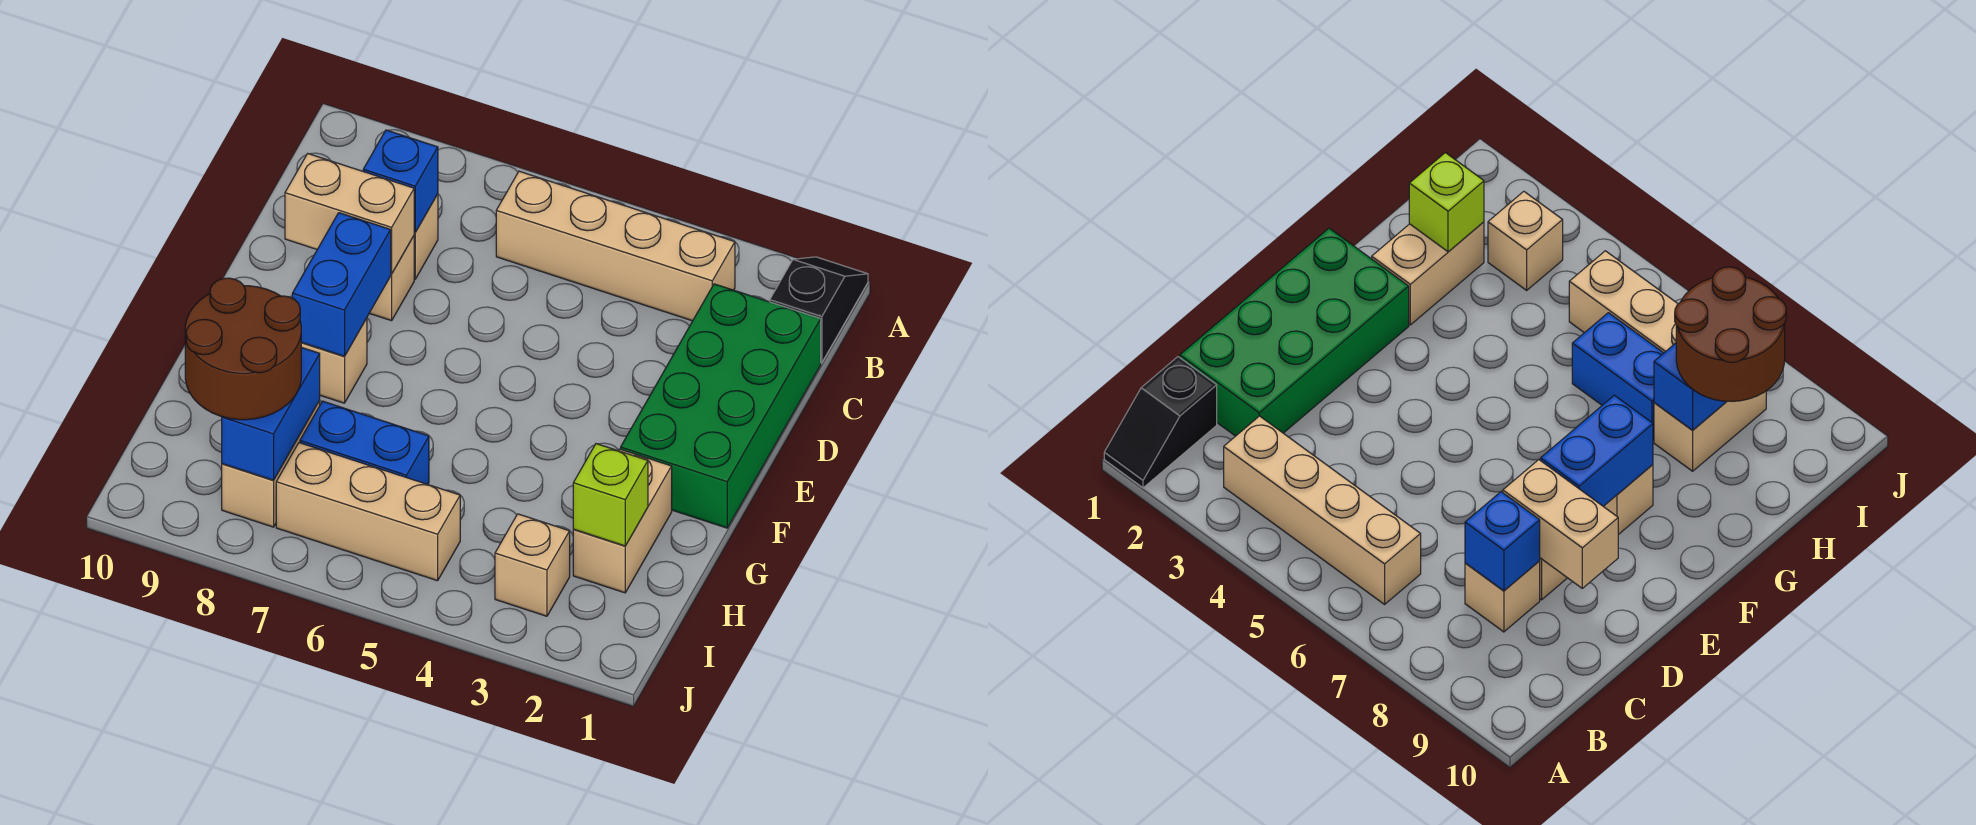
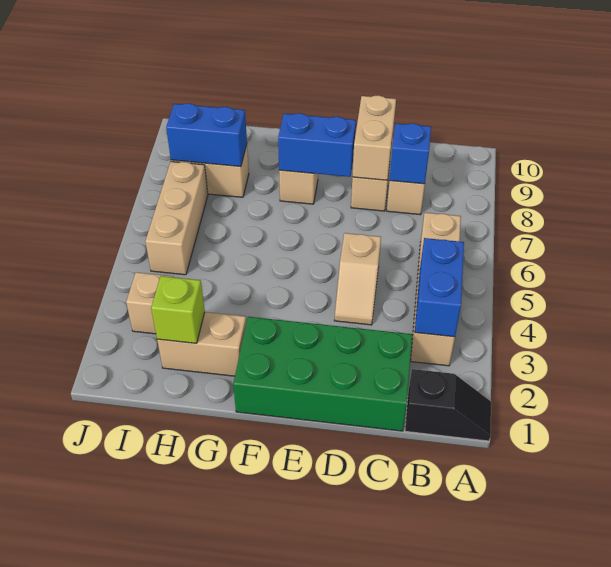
none -> tan 1x2 slope [334,233,381,325]
blue 1x2 brick [300,401,429,484] -> blue 1x2 brick moved to [415,238,464,337]
brown 2x2 round brick [185,278,301,420] -> none

